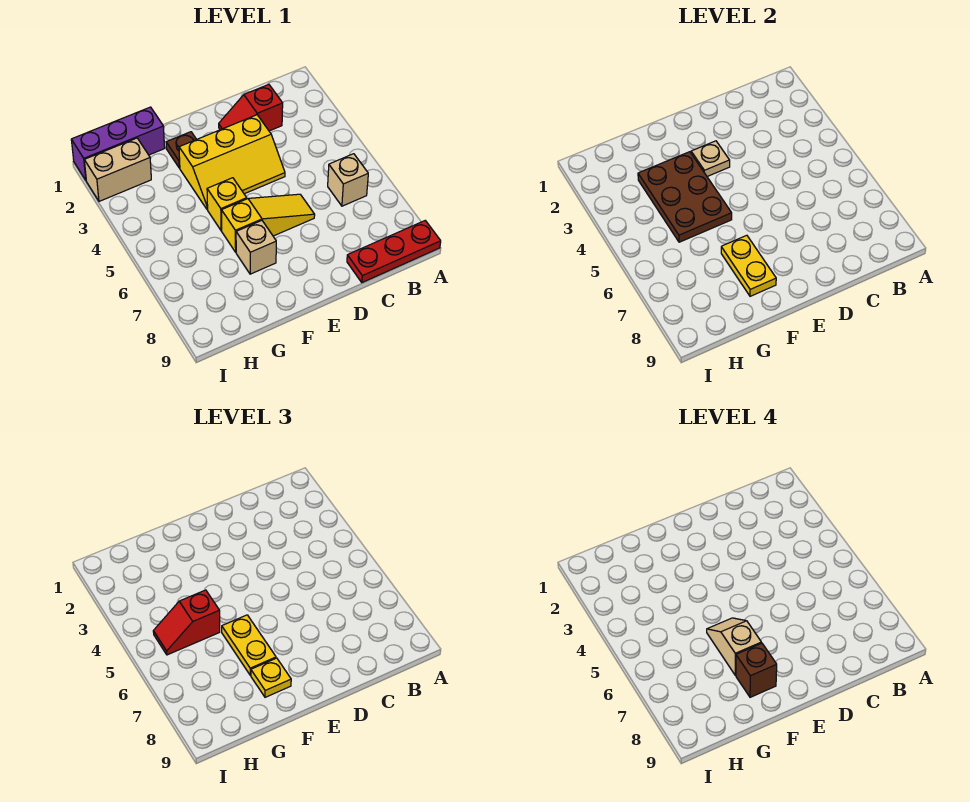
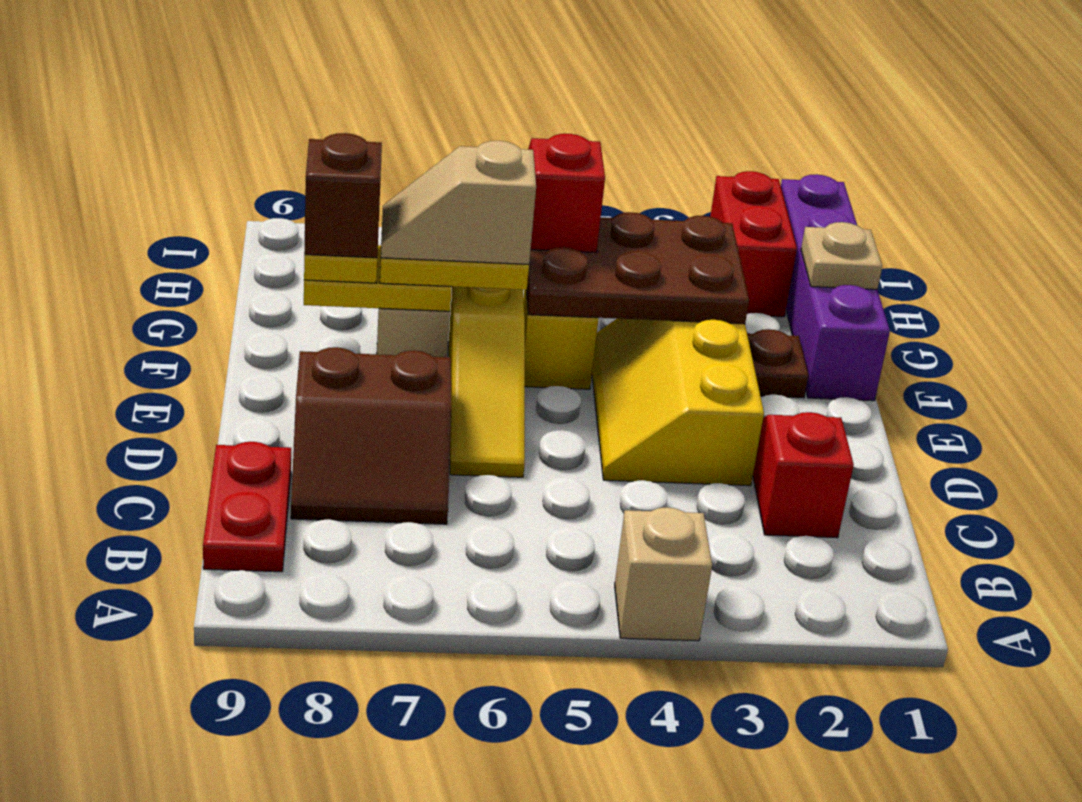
red 1x3 plate [347,221,441,282] -> red 1x2 plate [203,442,291,572]
tan 1x1 brick [328,154,368,206] -> tan 1x1 brick moved to [615,507,712,641]
none -> brown 2x2 slope [291,347,451,524]
tan 1x1 plate [691,141,730,176] -> tan 1x1 plate moved to [801,222,882,289]
tan 1x2 slope [707,618,761,675] -> tan 1x2 slope turned to [381,141,536,264]
purple 1x3 brick [71,107,165,180] -> purple 1x4 brick [781,174,890,401]
tan 1x2 brick [84,138,151,201] -> red 1x2 brick [710,171,797,317]

